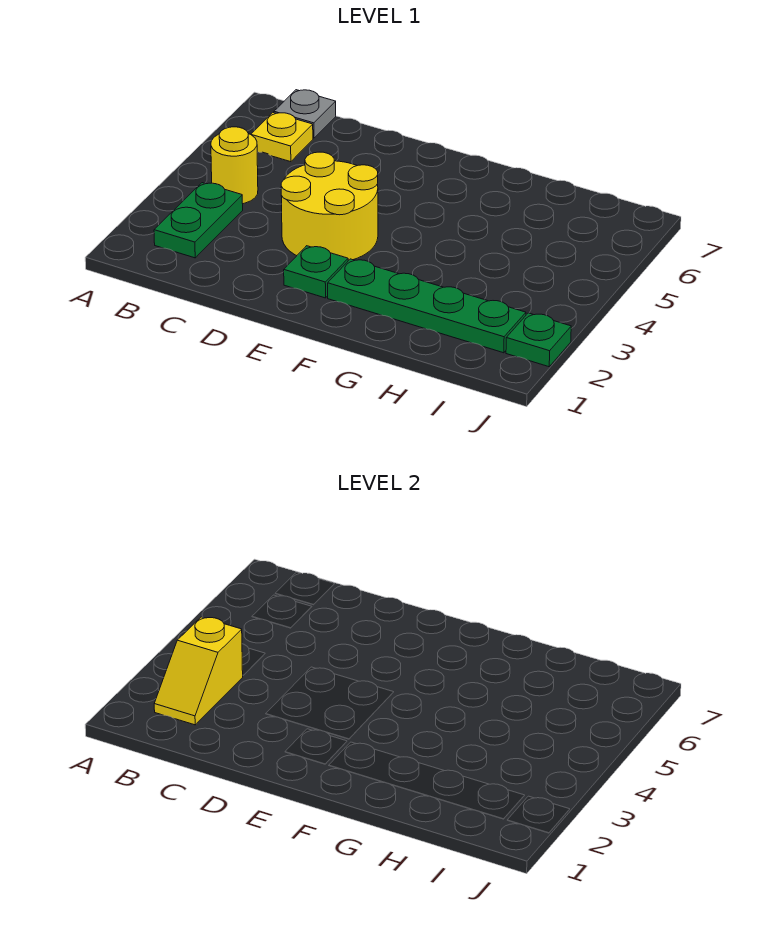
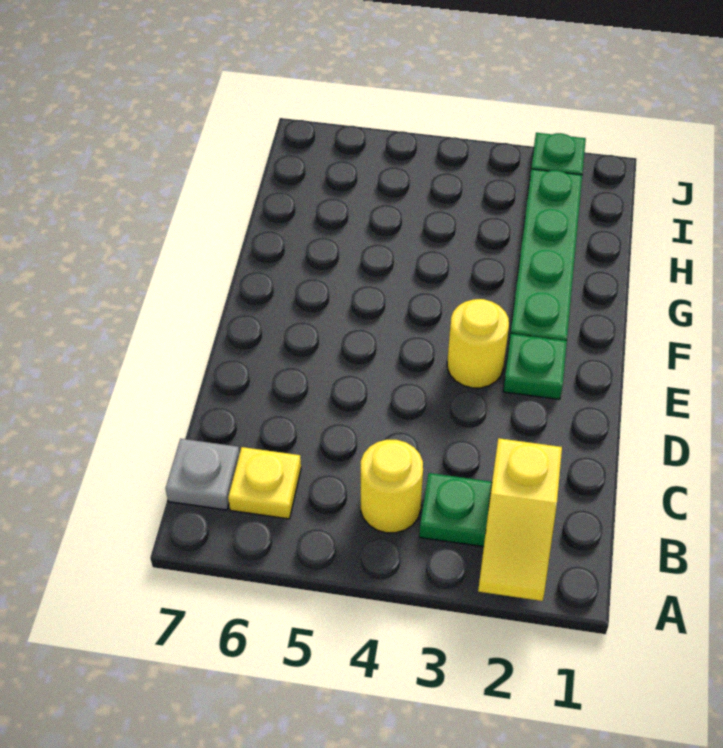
yellow 1x2 slope [154,617,243,725] -> yellow 1x2 slope turned to [478,438,562,601]
yellow 2x2 round brick [281,152,378,261] -> yellow 1x1 round brick [447,299,509,388]

